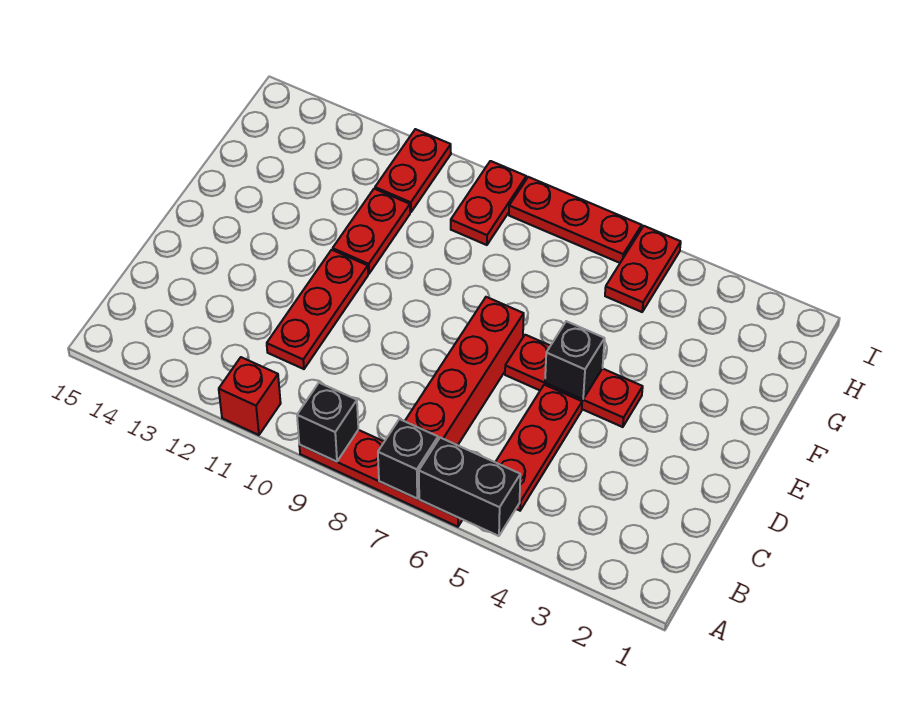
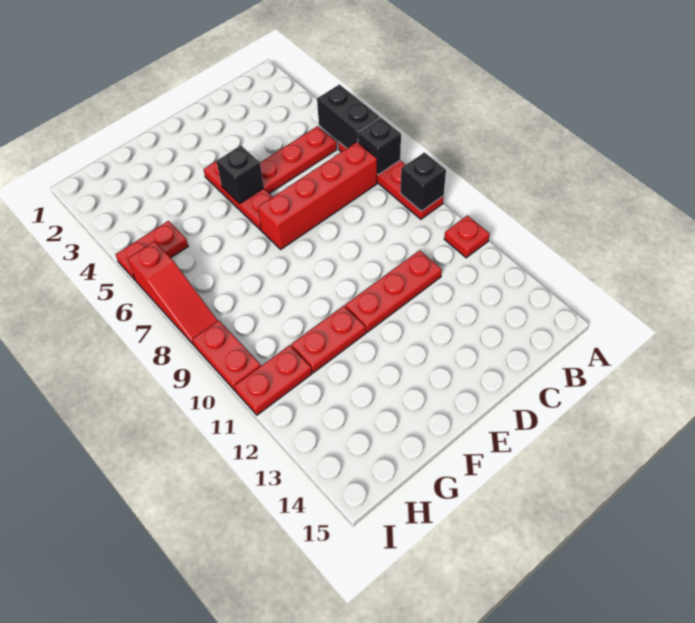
red 1x1 brick [219,357,281,435] -> red 1x1 plate [444,215,490,258]
red 1x2 plate [451,161,526,245] -> red 1x2 plate turned to [192,320,261,391]
red 1x3 plate [509,177,642,263] -> red 1x3 slope [128,241,218,345]

